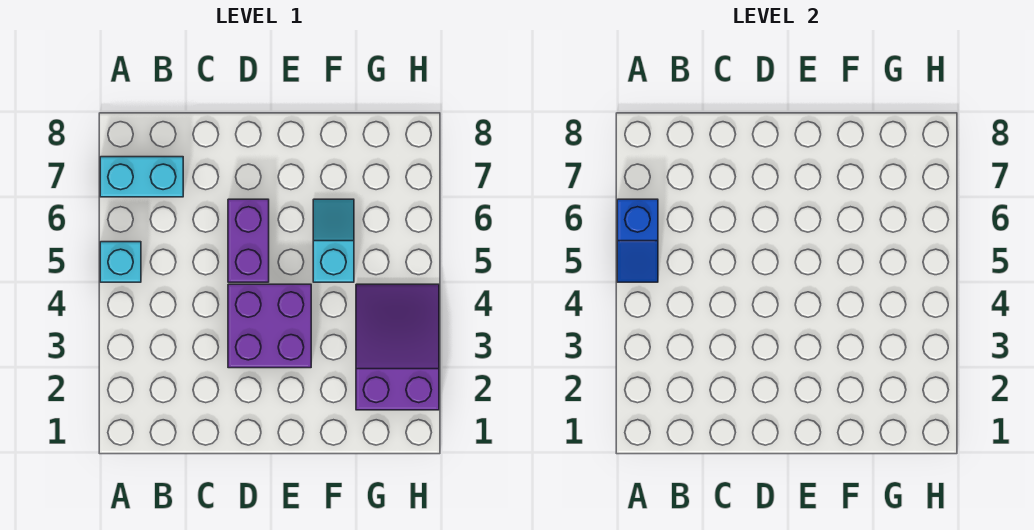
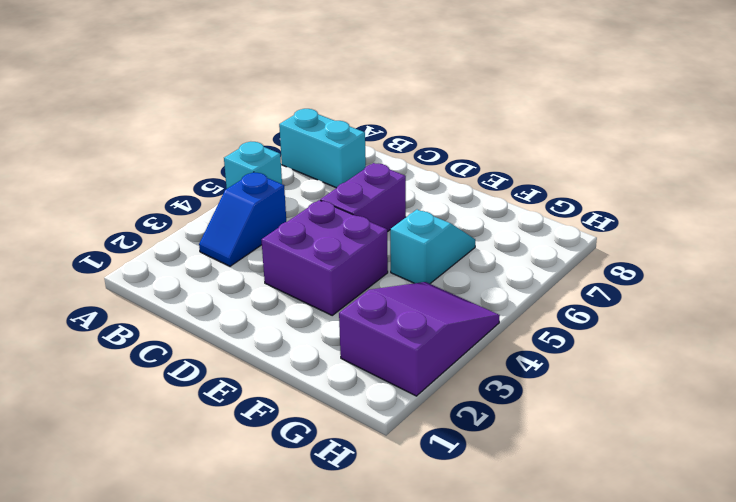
blue 1x2 slope [617,199,658,282] -> blue 1x2 slope moved to [199,172,286,266]

